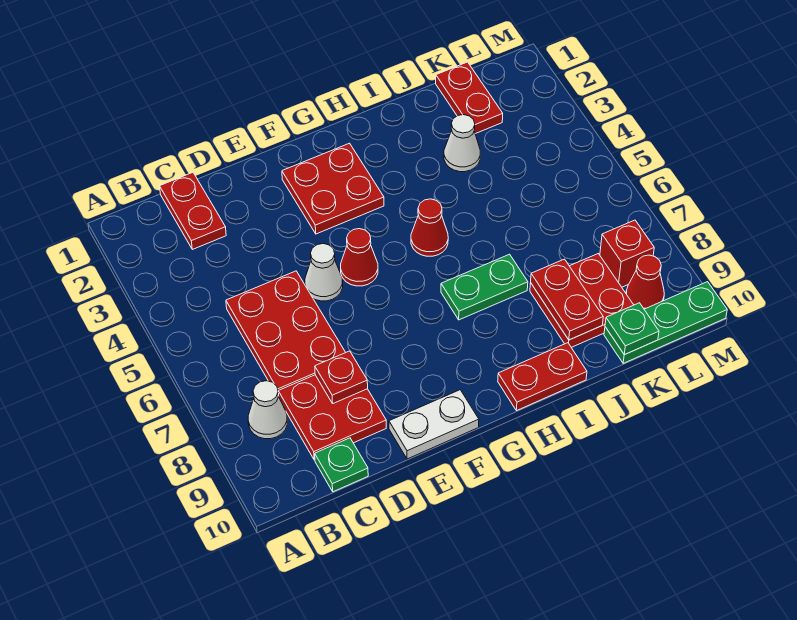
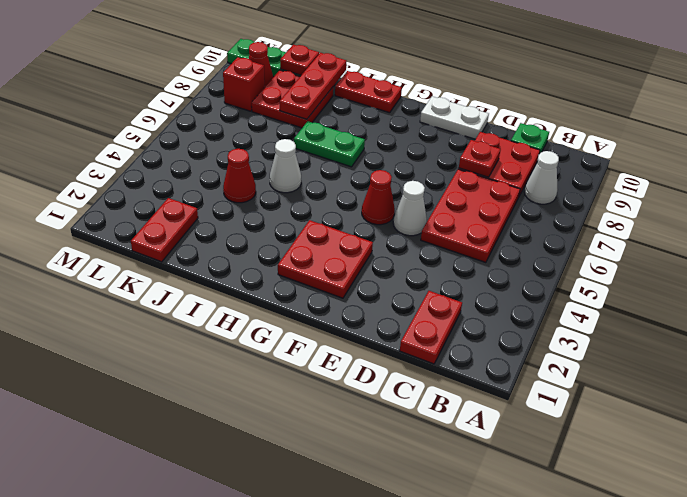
red 1x1 cone [411,199,448,256] -> red 1x1 cone moved to [223,149,256,203]
white 1x1 cone [444,115,480,172] -> white 1x1 cone moved to [270,139,301,193]
red 1x2 plate [531,259,603,340] -> red 1x3 plate [280,53,346,119]
green 1x1 plate [605,303,659,355] -> red 1x1 plate [280,45,319,75]

